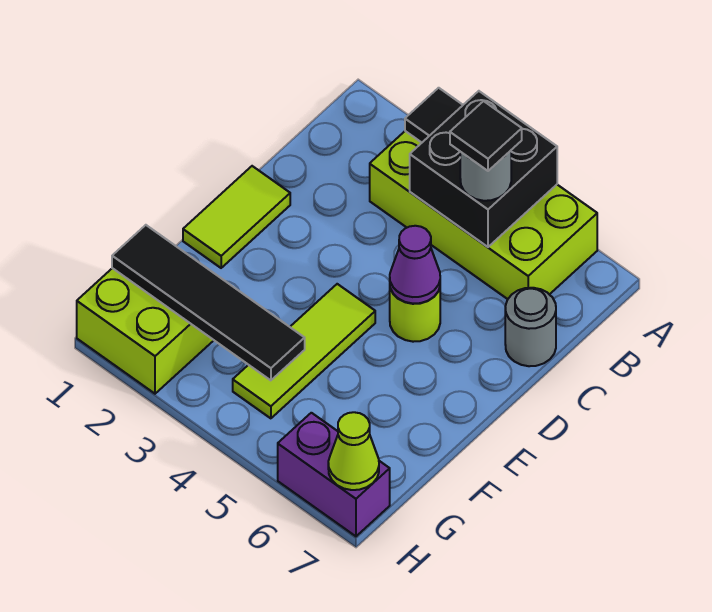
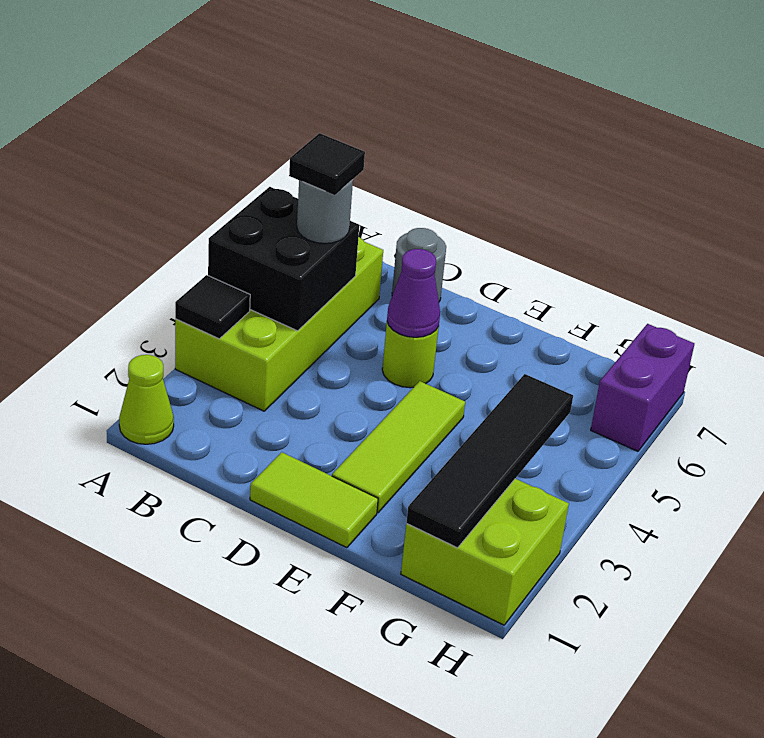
lime 1x3 tile [233,284,375,418] -> lime 1x3 tile turned to [332,381,465,513]
lime 1x1 cone [328,412,379,490] -> lime 1x1 cone moved to [119,355,174,444]

